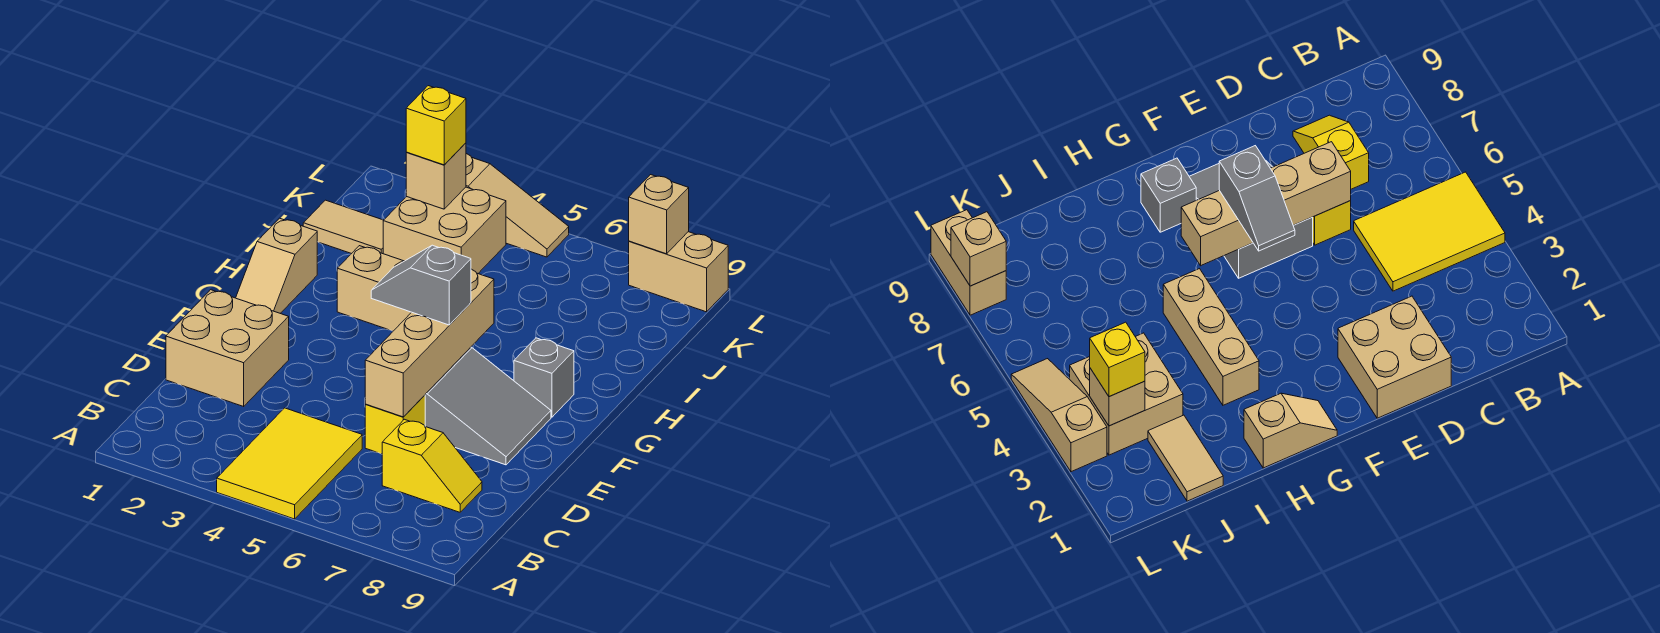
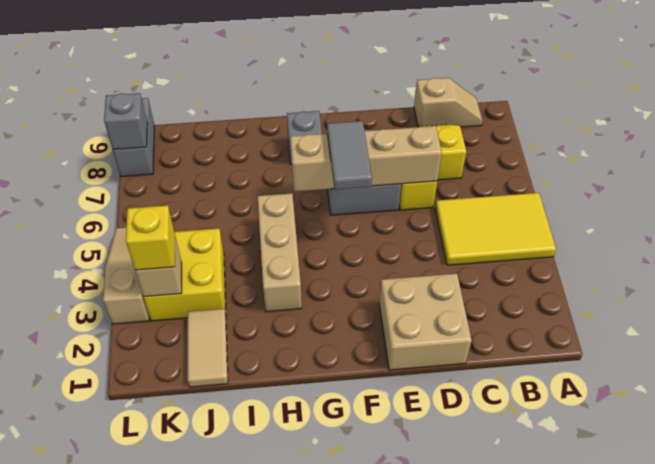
grey 1x2 slope [371,245,471,325] -> grey 1x2 tile [327,121,372,190]
tan 1x2 slope [236,218,317,313] -> tan 1x2 slope moved to [414,78,482,127]
tan 2x2 brick [383,187,506,273] -> yellow 2x2 brick [144,228,226,321]
tan 1x2 brick [629,232,728,312] -> grey 1x2 brick [113,98,154,177]
tan 1x1 brick [629,175,689,254] -> grey 1x1 brick [104,93,147,149]

